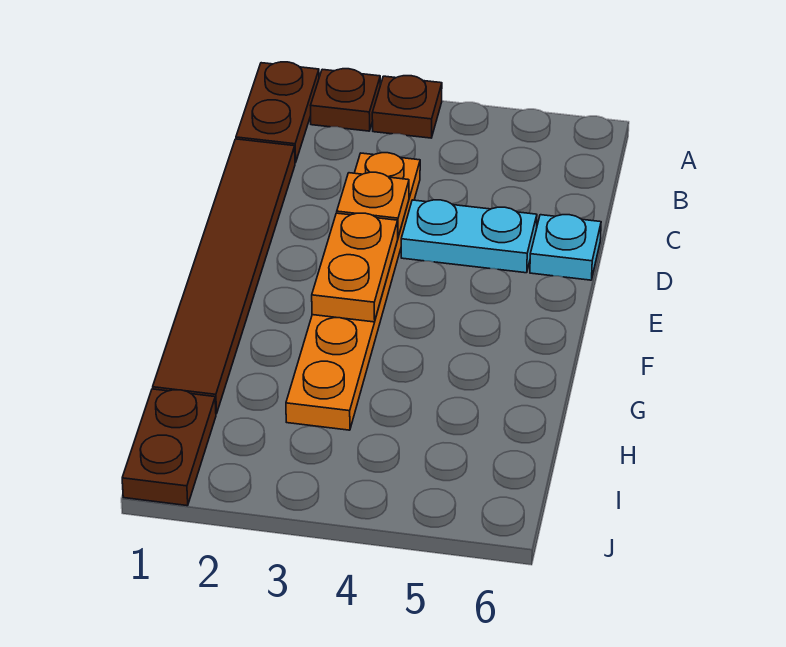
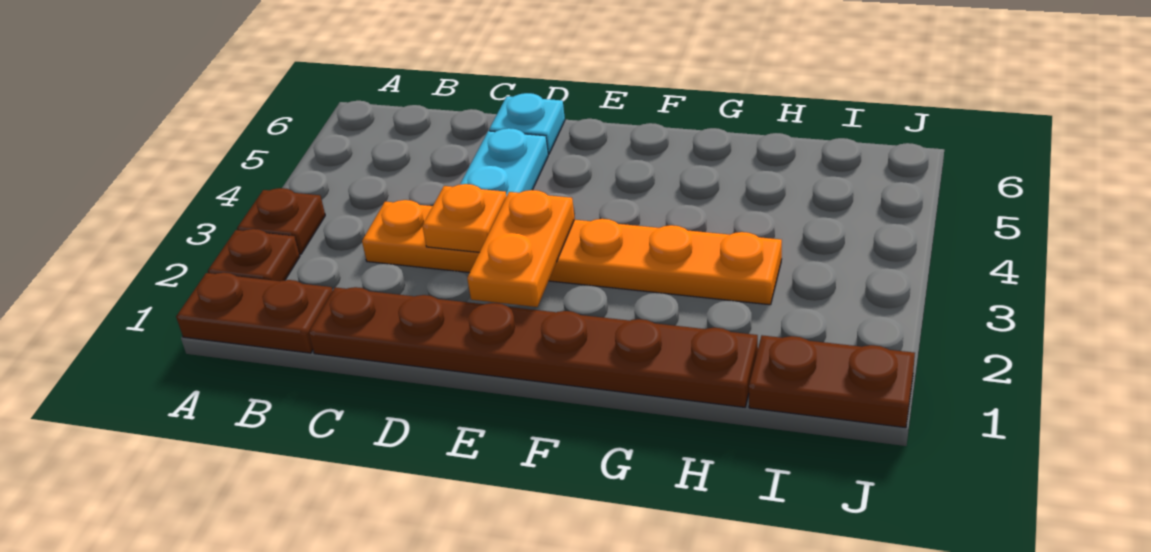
brown 1x6 tile [153,139,295,414] -> brown 1x6 plate [309,287,758,407]
orange 1x2 plate [312,213,398,322] -> orange 1x2 plate turned to [467,190,575,307]

